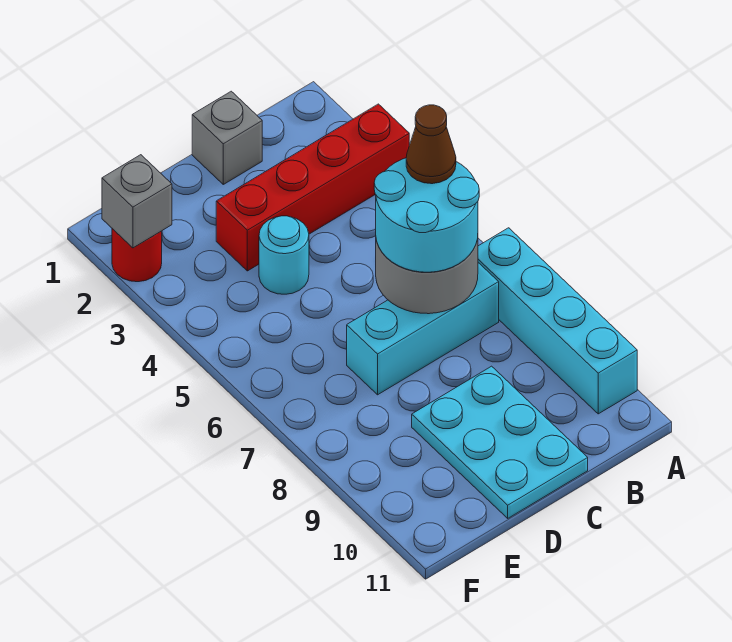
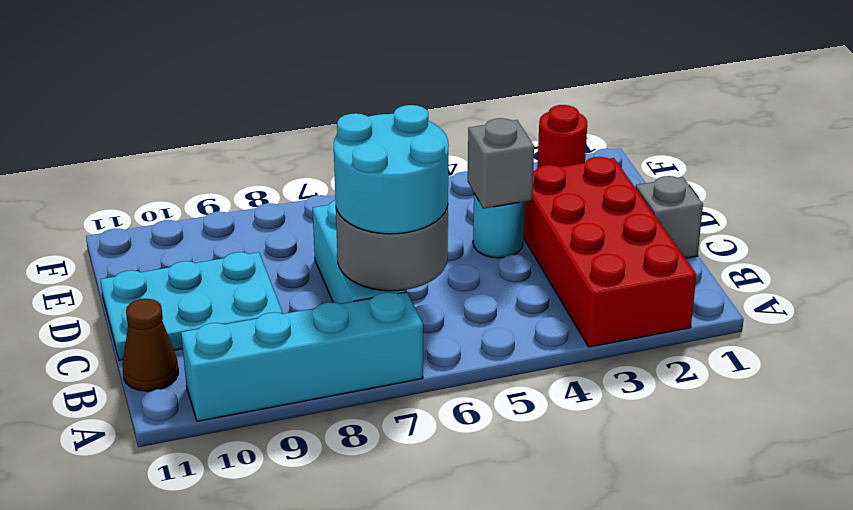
red 1x4 brick [216,104,409,271] -> red 2x4 brick [523,157,696,347]
brown 1x1 cone [406,105,456,184] -> brown 1x1 cone moved to [123,299,178,391]
grey 1x1 brick [102,155,172,248] -> grey 1x1 brick moved to [468,118,534,209]

